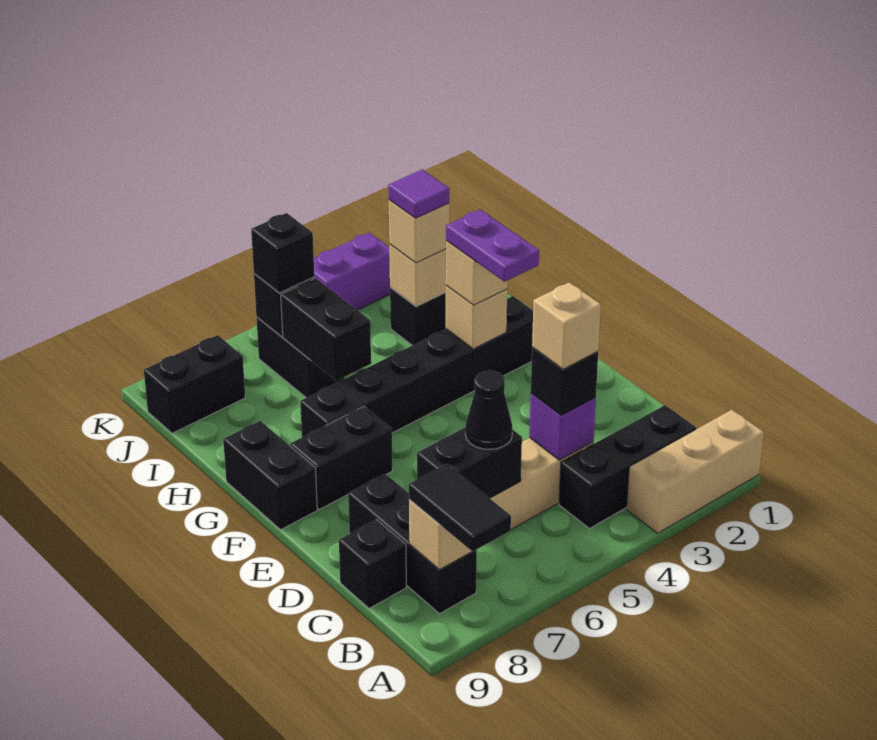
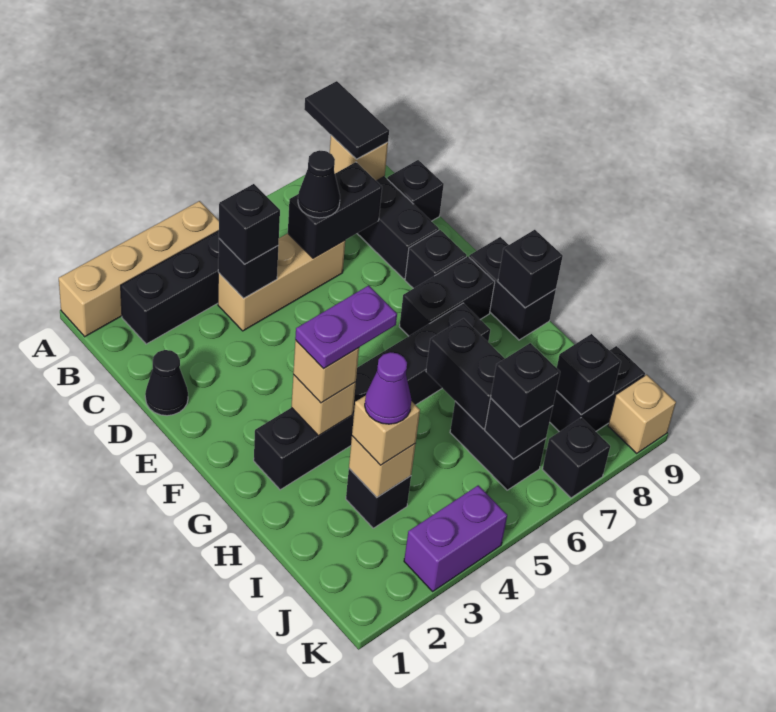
tan 1x3 brick [627,410,764,533] -> tan 1x4 brick [59,201,219,337]
purple 1x1 brick [529,393,596,460] -> black 1x1 brick [218,239,278,298]
tan 1x1 brick [532,282,601,369] -> tan 1x1 brick moved to [608,375,676,453]
none -> black 1x1 cone [145,350,188,416]
none -> black 1x1 brick [405,230,466,289]
purple 1x2 plate [446,210,539,282] -> purple 1x2 plate turned to [295,285,397,369]
none -> black 1x1 brick [498,230,563,308]
purple 1x1 tile [388,170,449,218] -> purple 1x1 cone [365,352,411,424]
none -> black 1x1 brick [556,334,621,414]
none -> black 1x1 brick [542,418,610,498]

